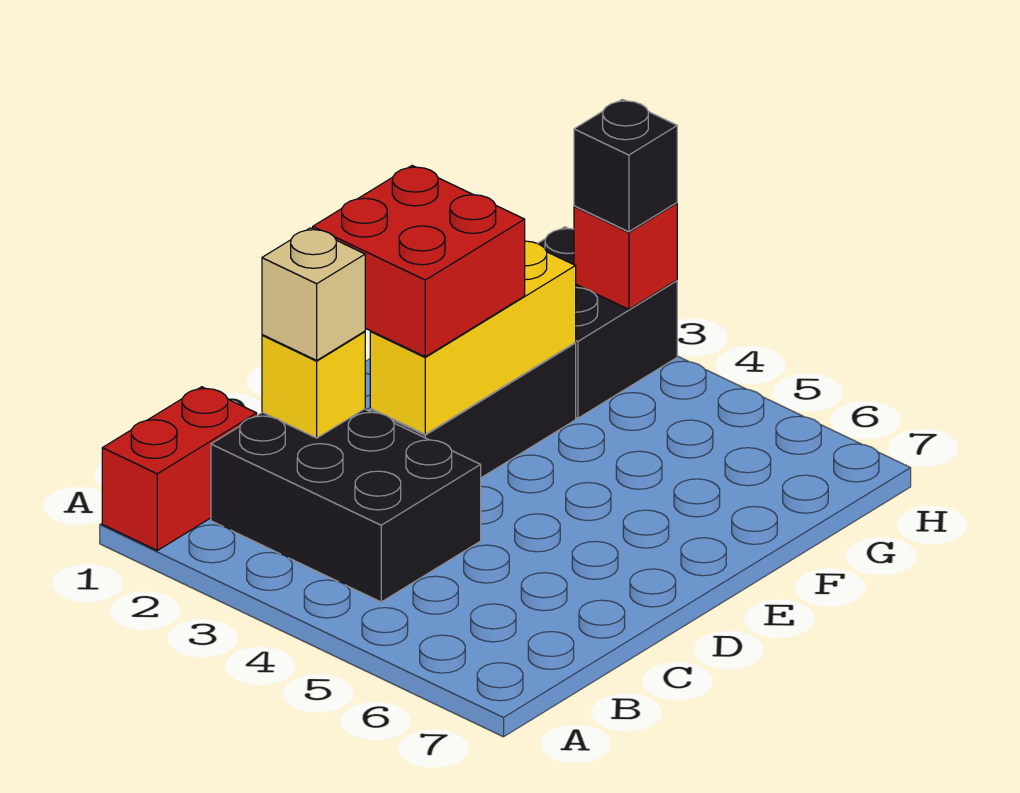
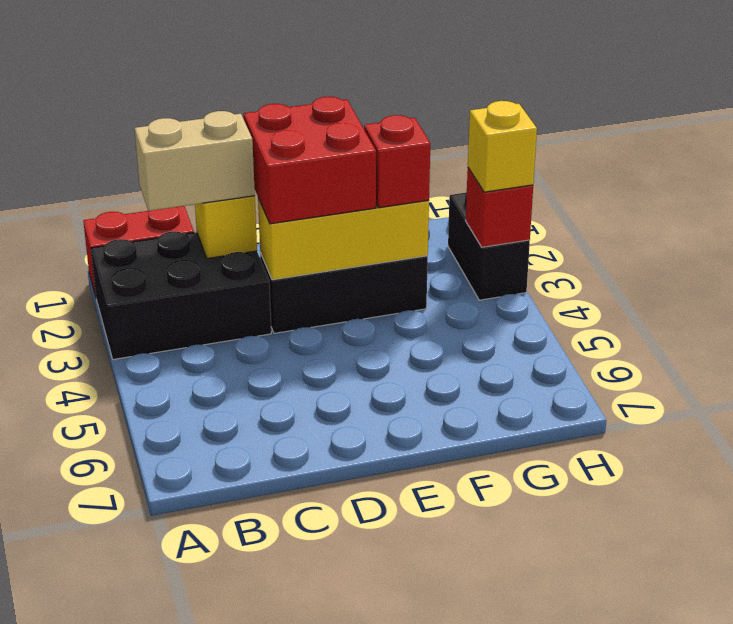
black 2x3 brick [211,409,481,602] -> black 2x3 brick turned to [91,231,271,359]
tan 1x1 brick [262,228,365,360] -> tan 1x2 brick [135,111,255,211]
none -> red 1x1 brick [364,115,430,208]
black 2x2 brick [538,227,677,418] -> black 1x2 brick [448,192,530,300]
black 1x1 brick [574,99,677,232] -> yellow 1x1 brick [468,101,537,192]

